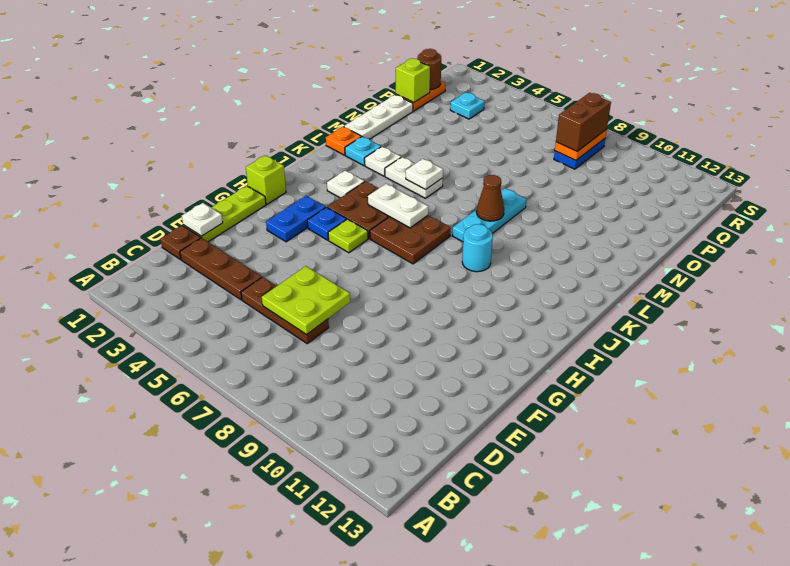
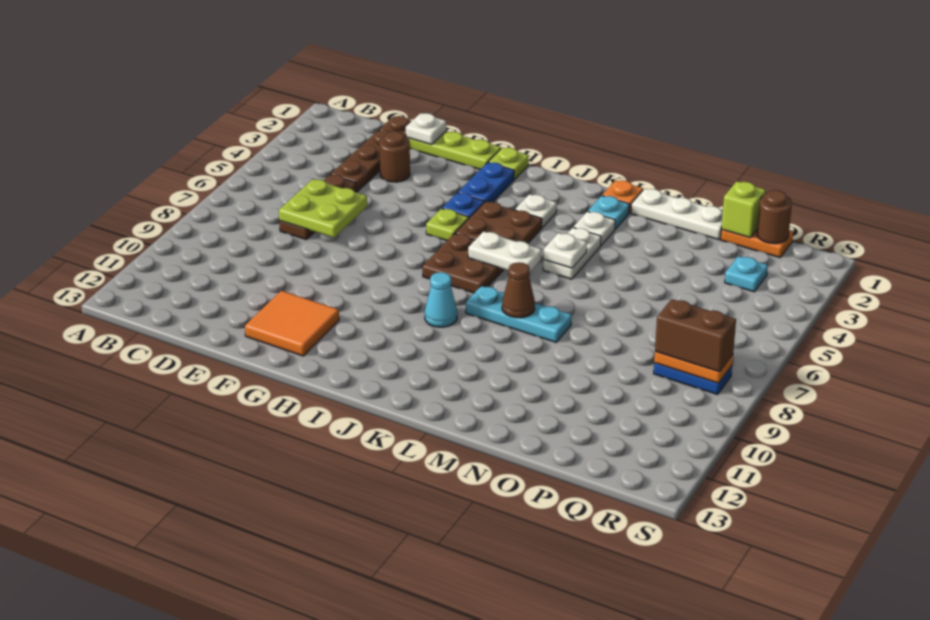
none -> brown 1x1 round brick [379,131,410,182]
none -> orange 2x2 tile [245,291,339,356]
blue 1x2 plate [266,196,326,242] -> blue 1x2 plate turned to [458,162,514,202]
lime 1x1 brick [246,155,286,204] -> lime 1x1 plate [489,148,529,179]
white 1x2 plate [368,184,428,228] -> white 1x2 plate turned to [468,231,542,272]
cyan 1x1 round brick [462,224,493,272] -> cyan 1x1 cone [425,272,457,327]

